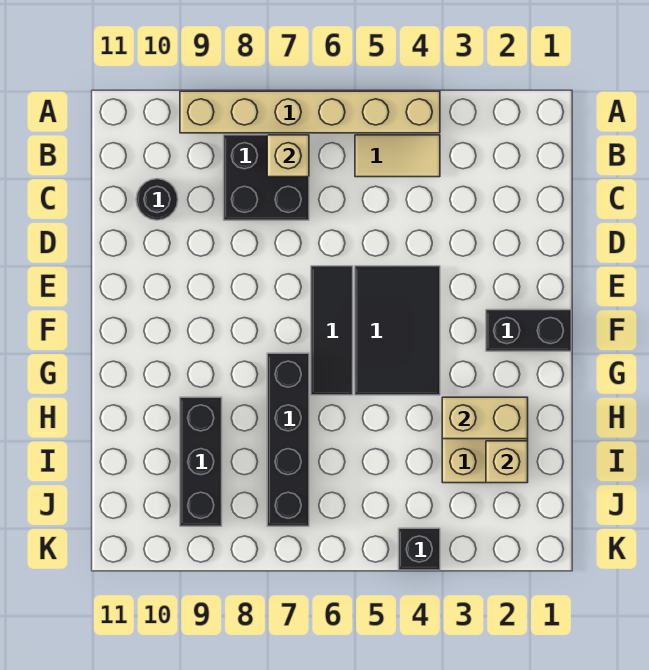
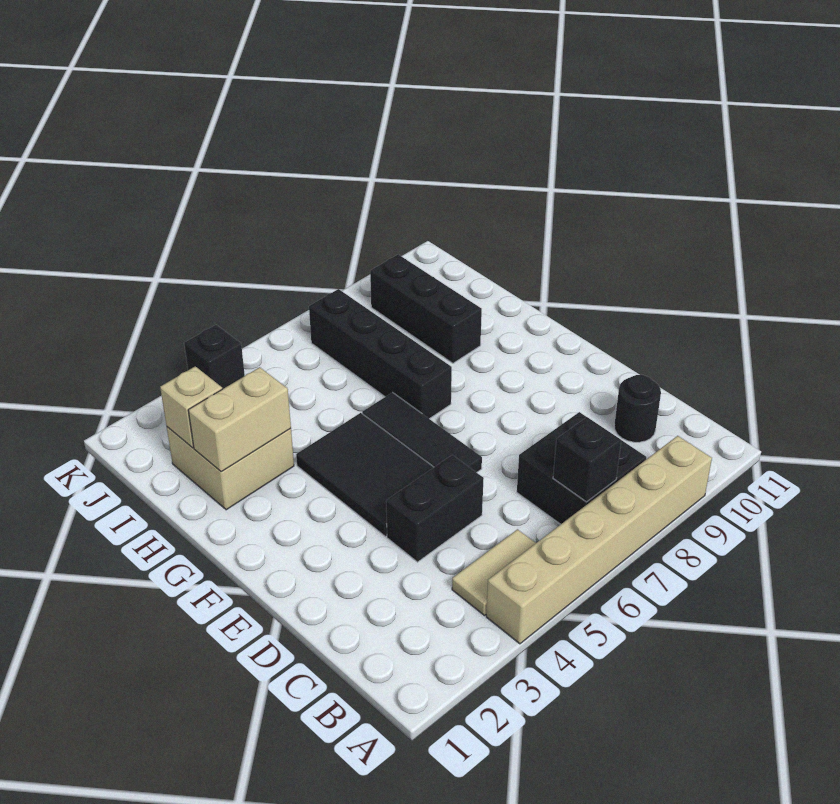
tan 1x1 brick [267,135,309,177] -> black 1x1 brick [553,417,621,502]
black 1x2 brick [486,310,571,351] -> black 1x2 brick moved to [386,455,484,562]

